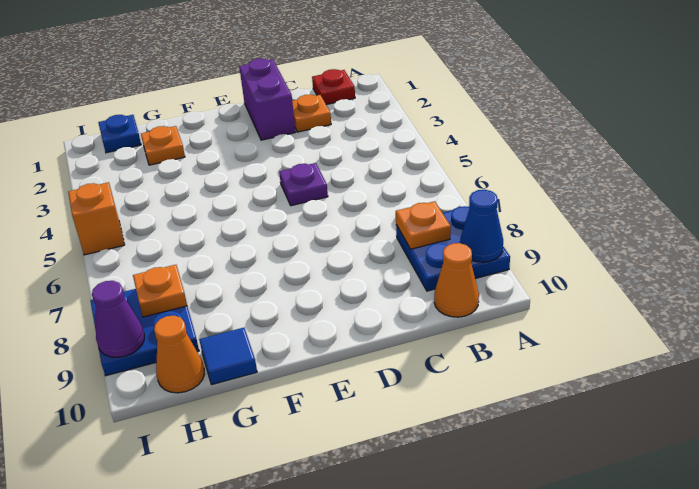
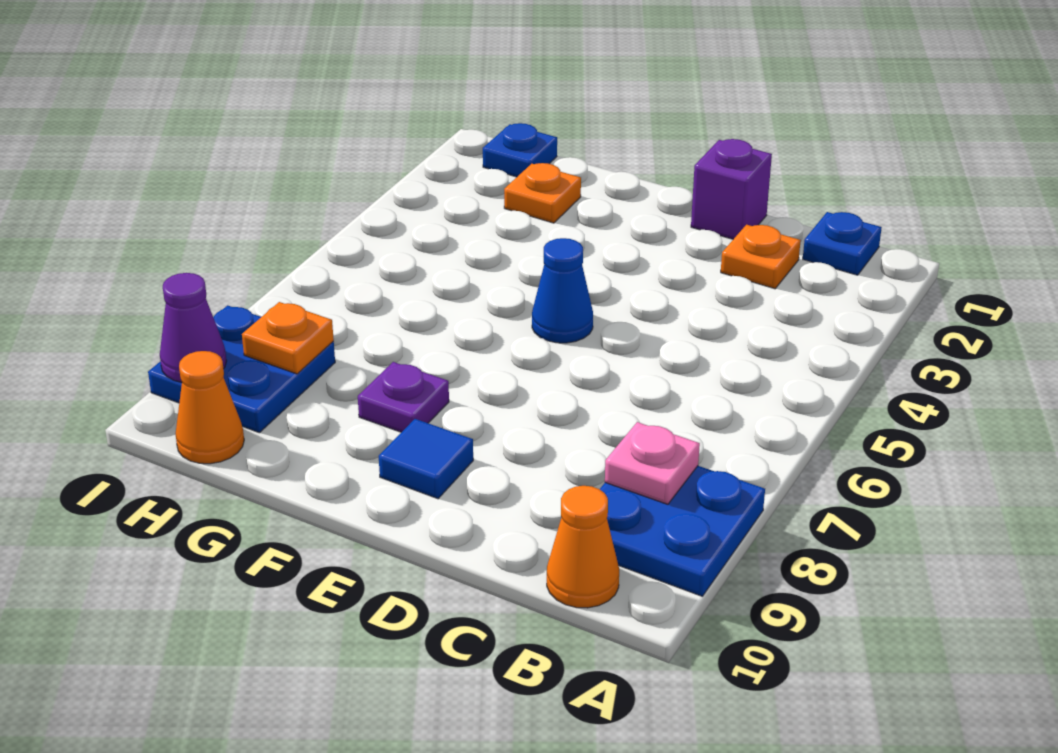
blue 1x1 cone [460,190,503,262] -> blue 1x1 cone moved to [532,238,593,343]
red 1x1 plate [312,69,355,105] -> blue 1x1 plate [803,212,882,275]
orange 1x1 plate [396,201,451,249] -> pink 1x1 plate [605,422,700,504]
purple 1x2 brick [239,58,296,140] -> purple 1x1 brick [691,139,772,239]
purple 1x1 plate [279,163,328,206] -> purple 1x1 plate moved to [358,362,449,432]
blue 1x1 tile [199,328,257,385] -> blue 1x1 tile moved to [379,419,473,499]
orange 1x1 brick [68,182,125,255] -> none

